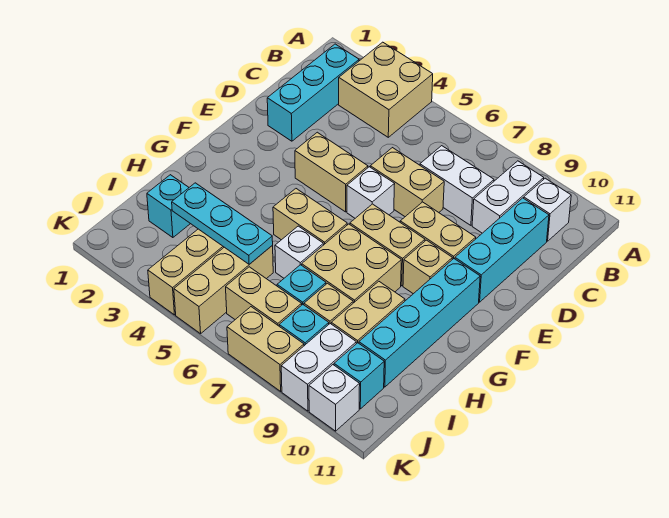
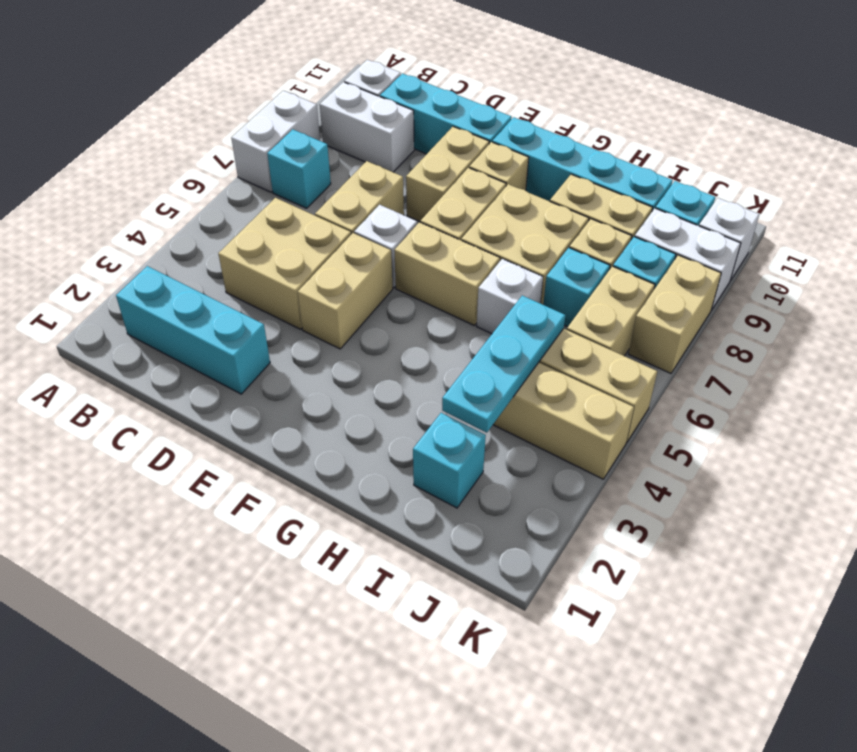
tan 2x2 brick [339,42,433,137] -> tan 2x2 brick moved to [218,198,351,329]
none -> cyan 1x1 brick [267,130,331,208]
white 1x2 brick [420,146,494,225] -> white 1x2 brick moved to [231,91,320,192]
tan 1x2 brick [273,189,347,244] -> tan 1x2 brick turned to [394,222,500,326]

